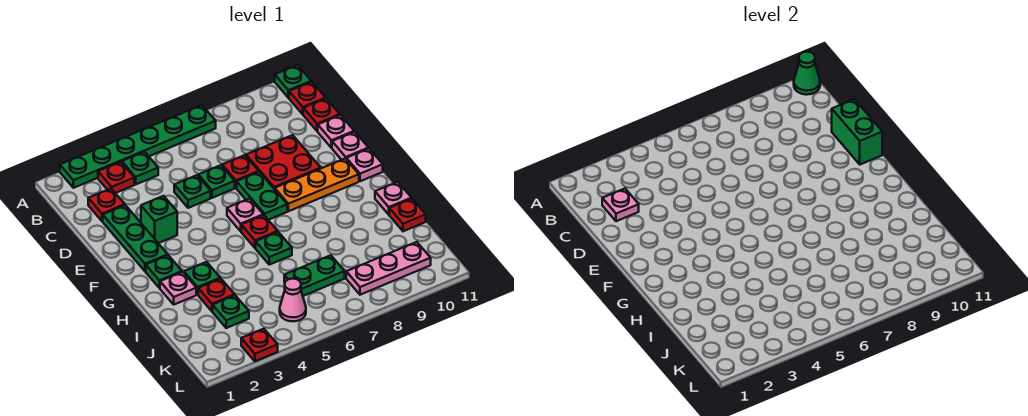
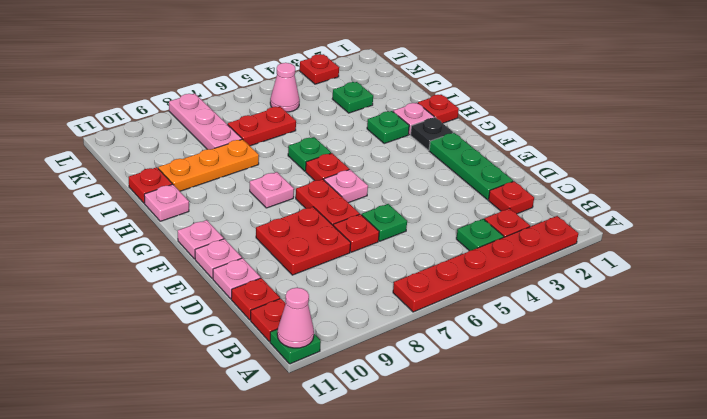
green 1x6 plate [60,105,216,188] -> red 1x6 plate [393,216,578,312]
green 1x1 cone [794,52,820,95] -> pink 1x1 cone [277,287,314,348]
pink 1x1 plate [602,189,639,221] -> pink 1x1 plate moved to [250,172,294,208]
green 1x1 plate [174,175,211,208] -> none
green 1x2 brick [832,99,882,164] -> none
green 1x1 brick [141,196,177,243] -> none
green 1x2 plate [237,172,287,220] -> red 1x2 plate [296,179,360,225]
orange 1x3 plate [275,159,359,211] -> orange 1x3 plate moved to [158,139,259,191]
green 1x1 plate [146,255,182,288] -> black 1x1 plate [411,118,453,150]
red 1x1 plate [198,279,234,311] -> red 1x1 plate moved to [418,95,459,123]
green 1x2 plate [284,255,345,296] -> red 1x2 plate [228,106,296,146]
pink 1x3 plate [346,242,431,295] -> pink 1x3 plate turned to [169,93,242,149]

